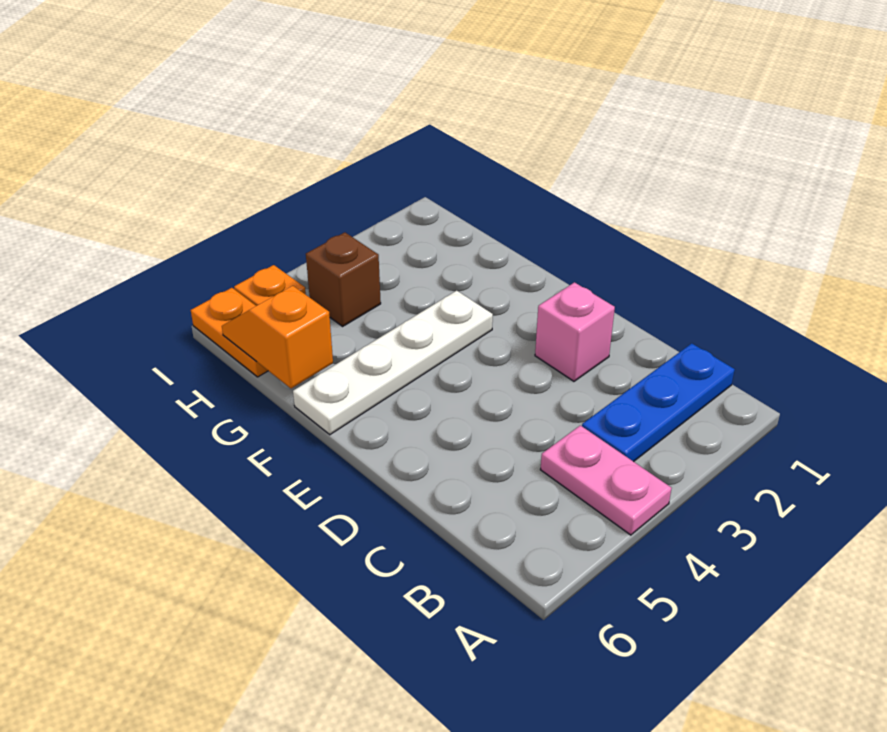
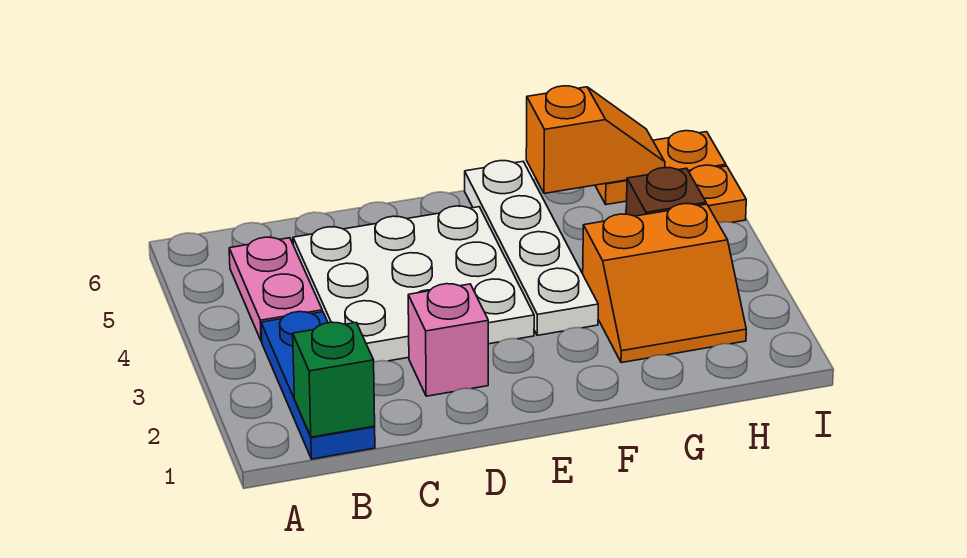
pink 1x2 plate [540,425,672,535] -> pink 1x2 plate turned to [229,237,322,341]
none -> green 1x1 brick [293,322,375,437]
none -> white 3x3 plate [293,206,534,362]
none -> orange 2x2 slope [583,204,746,363]

